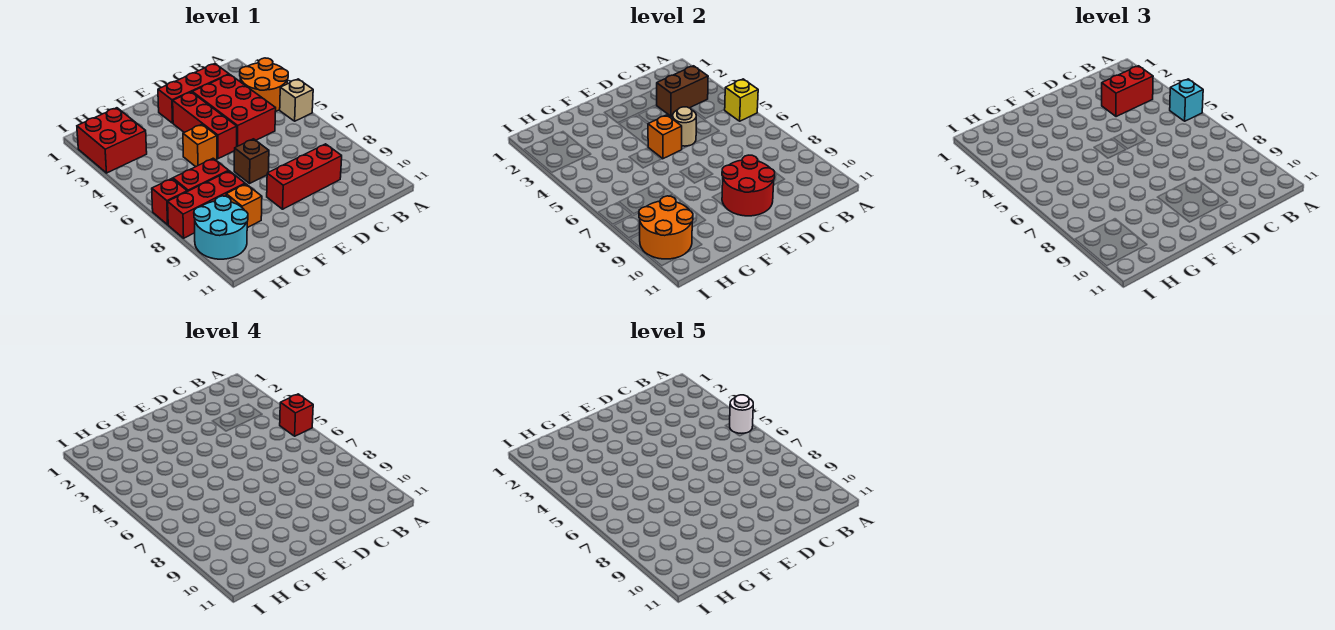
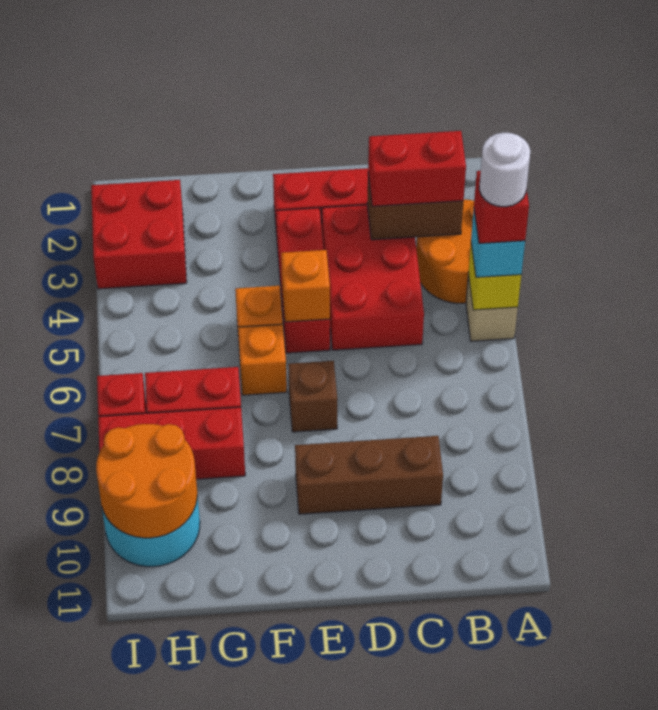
red 1x3 brick [267,144,342,209] -> brown 1x3 brick [295,436,443,514]
tan 1x1 round brick [673,107,696,146] -> none
red 2x2 round brick [722,155,775,216] -> none
orange 1x1 brick [226,184,262,228] -> orange 1x1 brick moved to [238,324,287,395]

